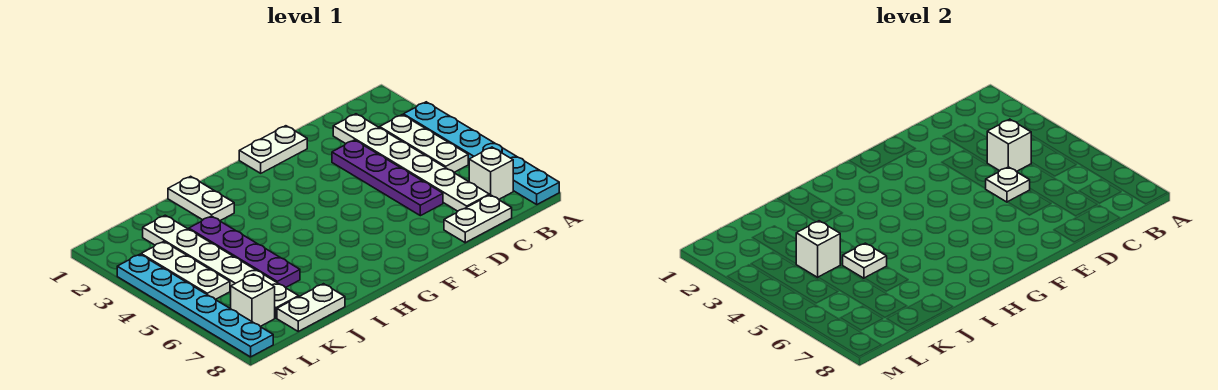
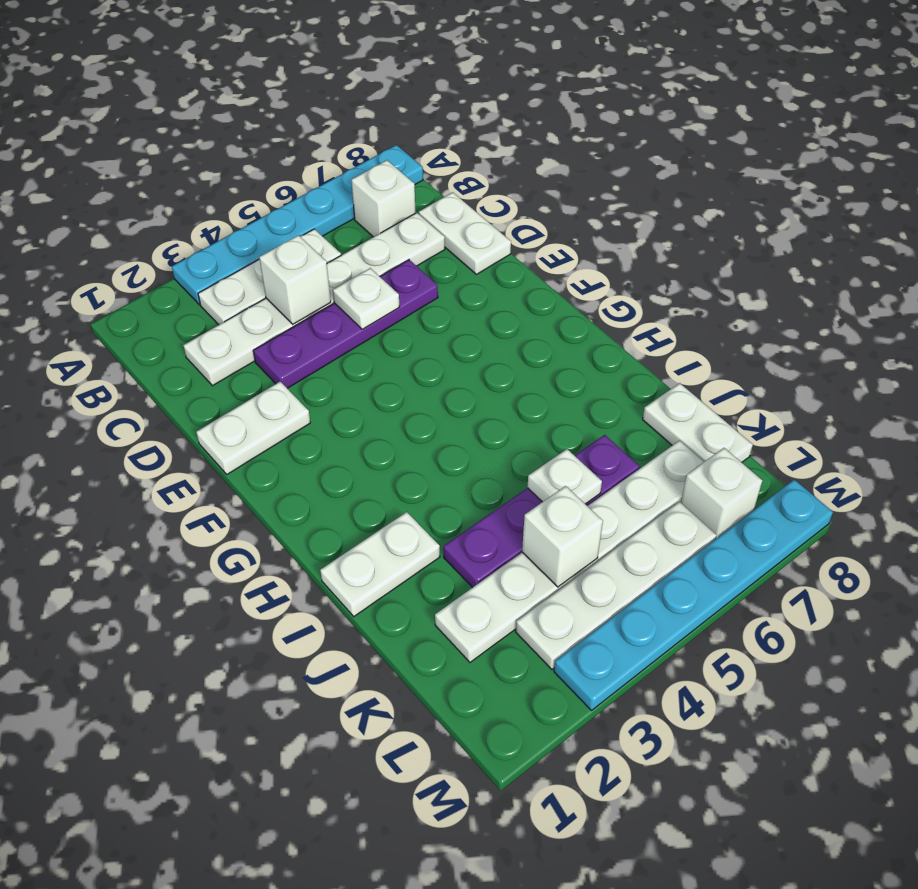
white 1x2 plate [239,126,307,173] -> white 1x2 plate turned to [196,382,310,474]
white 1x3 plate [141,242,230,299] -> white 1x4 plate [516,502,717,669]

